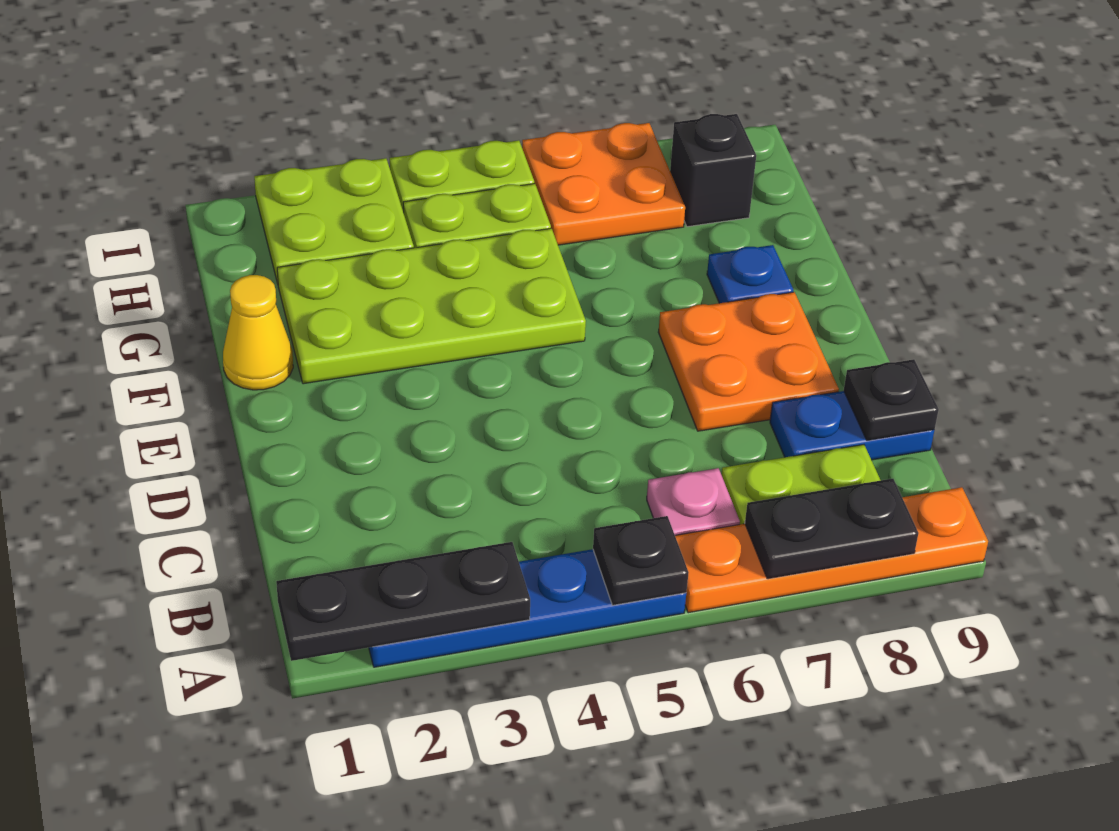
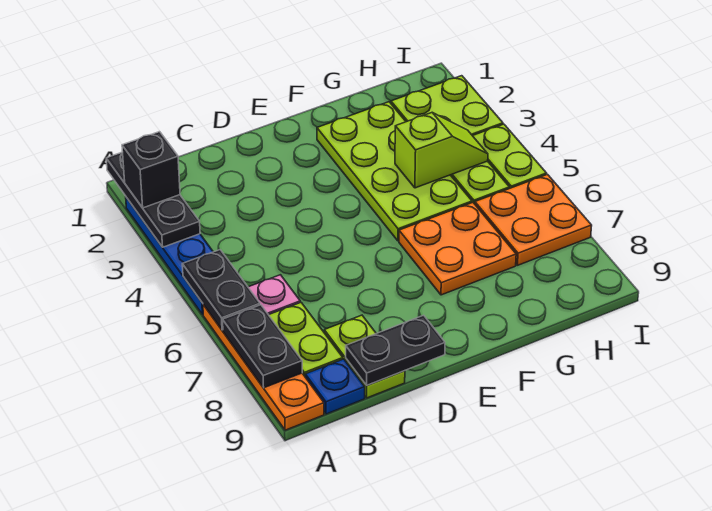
black 1x1 plate [593,516,689,605] -> black 1x2 plate [182,250,260,330]
blue 1x2 plate [770,391,934,460] -> lime 1x2 plate [324,315,405,398]
black 1x1 plate [844,359,939,440] -> black 1x2 plate [346,315,445,385]
orange 2x2 plate [658,292,839,431] -> orange 2x2 plate moved to [399,203,516,295]
yellow 1x1 cone [223,275,293,390] -> none
blue 1x1 plate [707,245,793,303] -> blue 1x1 plate moved to [305,359,365,414]
none -> lime 1x2 slope [395,113,488,188]
black 1x1 brick [670,114,756,227] -> black 1x1 brick moved to [122,132,180,208]

